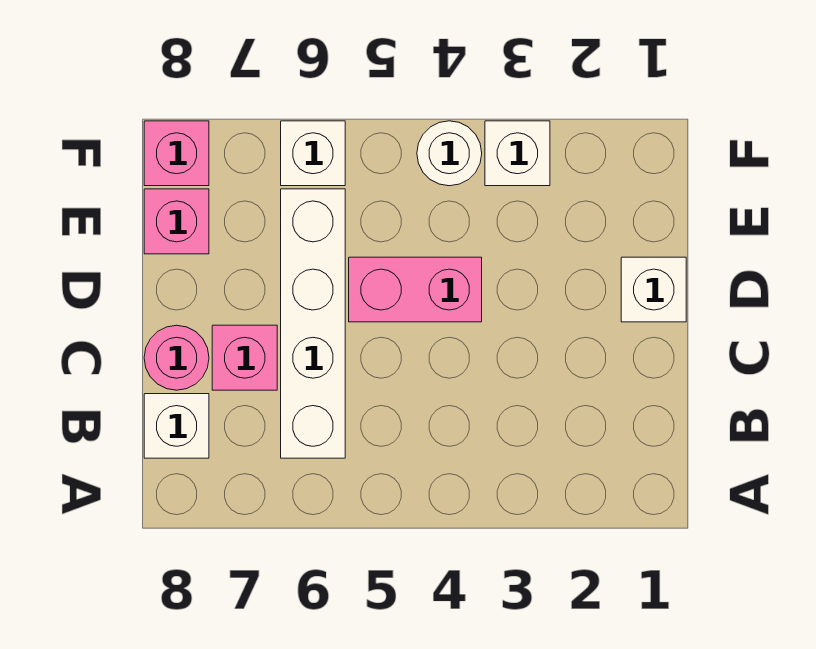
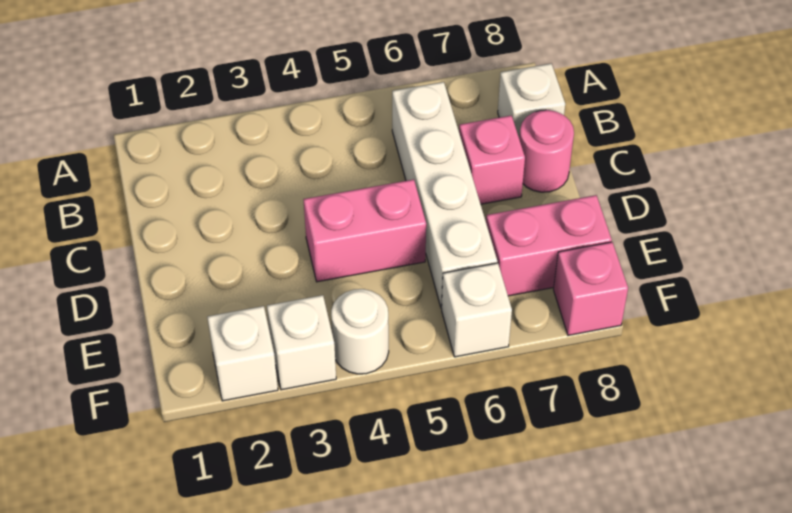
white 1x1 brick [621,257,686,322] -> white 1x1 brick moved to [207,306,278,401]
pink 1x1 brick [144,189,209,254] -> pink 1x2 brick [486,195,612,296]

